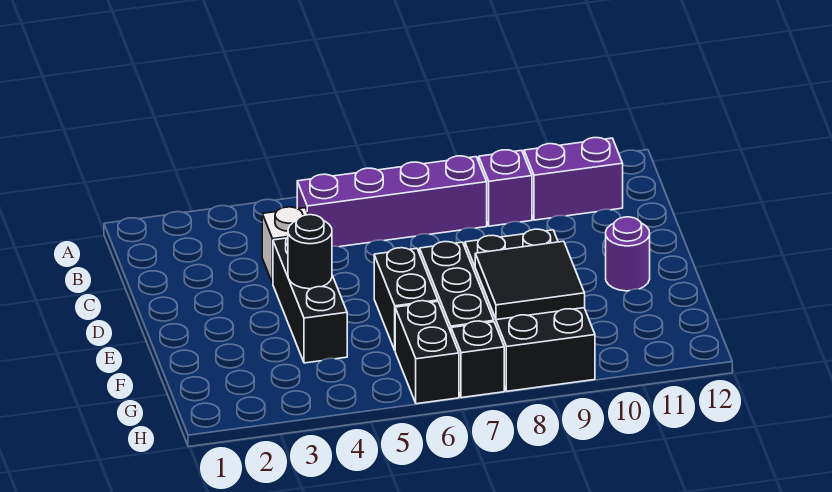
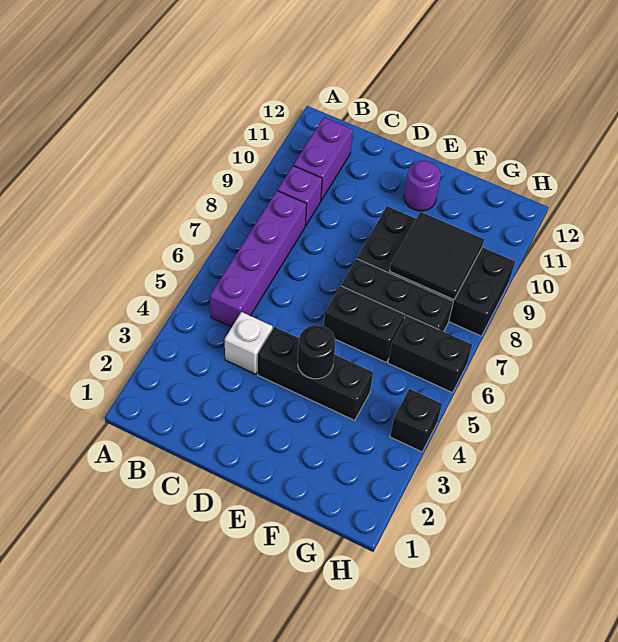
black 1x1 brick [451,321,504,398] -> black 1x1 brick moved to [390,389,442,452]

